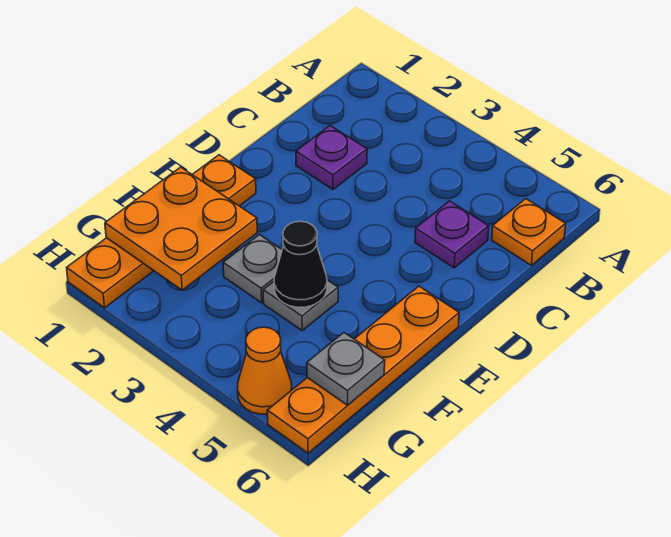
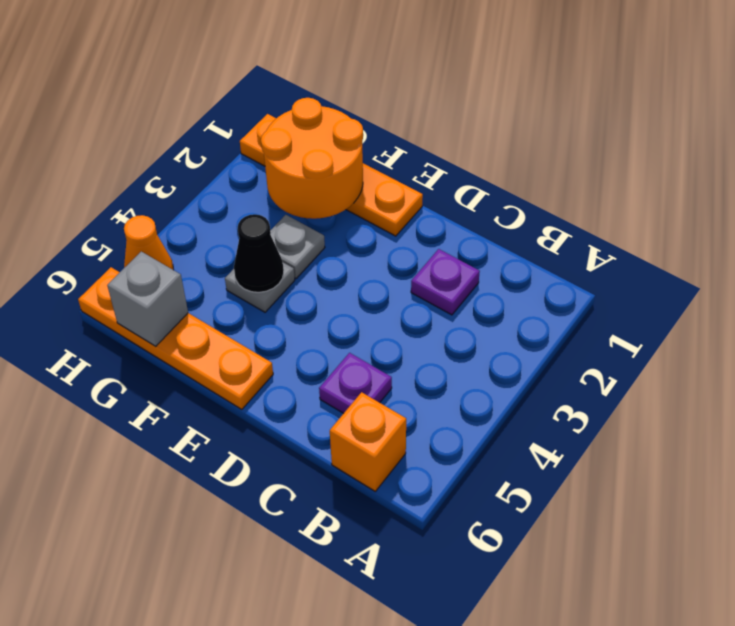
orange 1x1 plate [492,199,566,265] -> orange 1x1 brick [330,392,406,491]
orange 2x2 plate [105,167,257,290] -> orange 2x2 round brick [261,98,363,219]
grey 1x1 plate [307,333,385,405] -> grey 1x1 brick [107,251,188,346]

